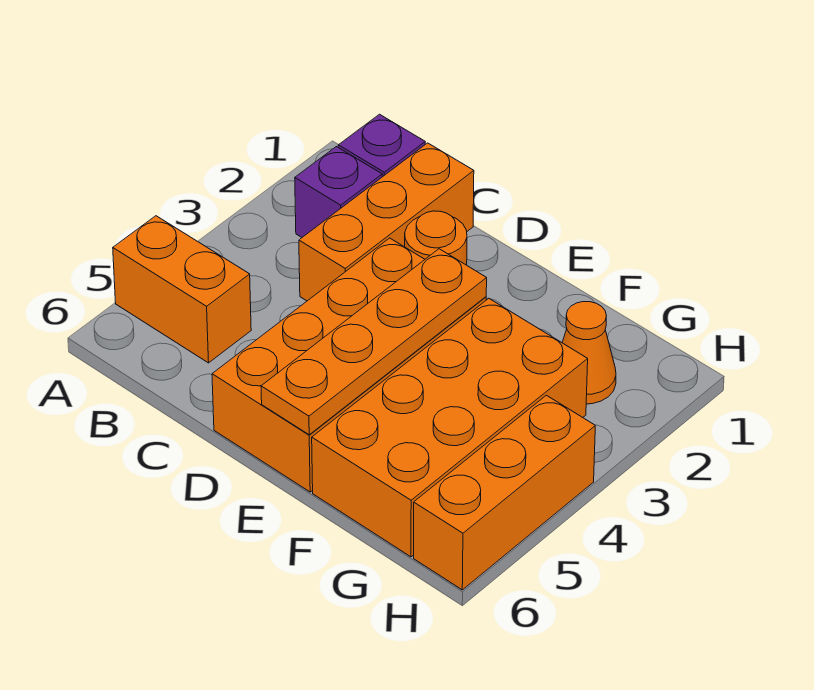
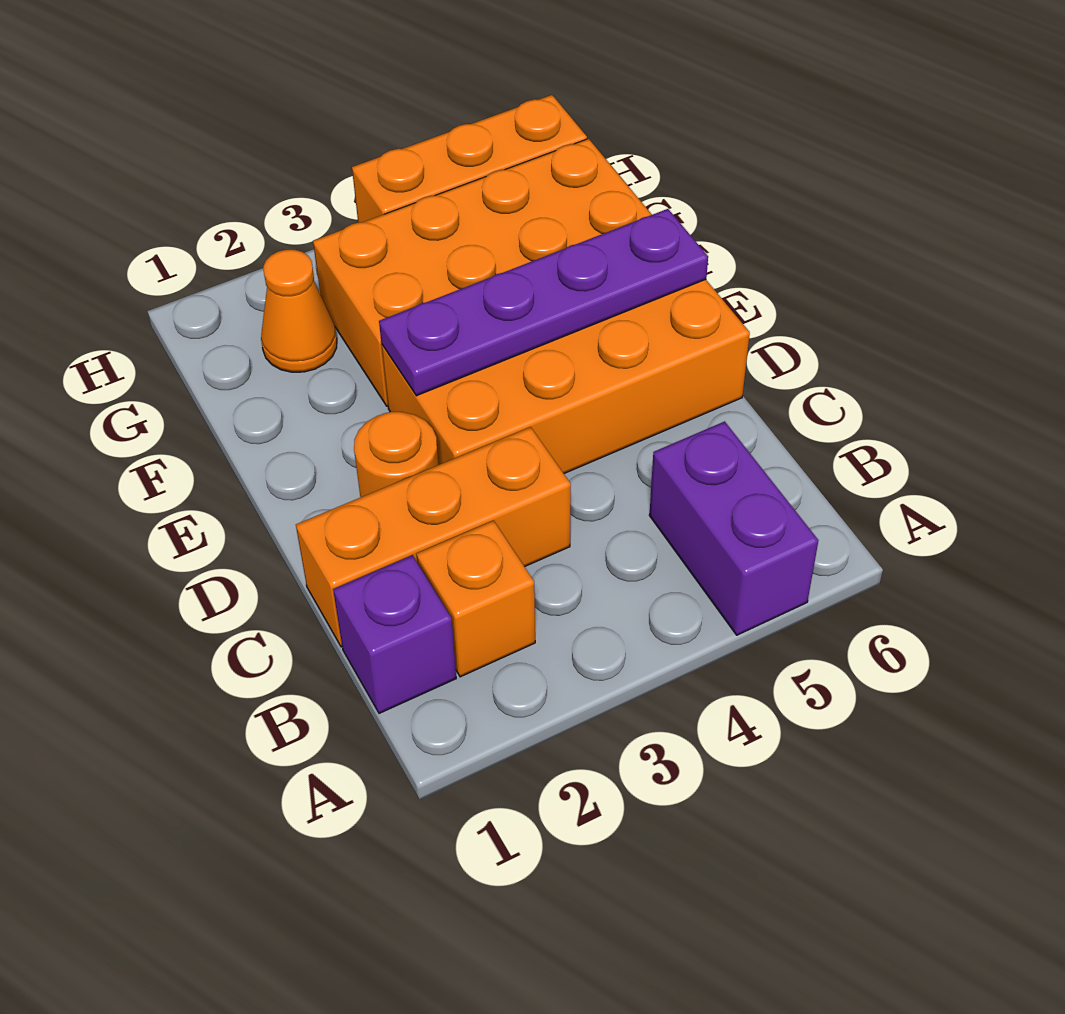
orange 1x2 brick [113,216,251,363] -> purple 1x2 brick [649,421,818,635]
purple 1x1 brick [295,147,382,237] -> orange 1x1 brick [417,521,535,677]
orange 1x4 plate [261,249,487,435] -> purple 1x4 plate [379,209,708,396]

